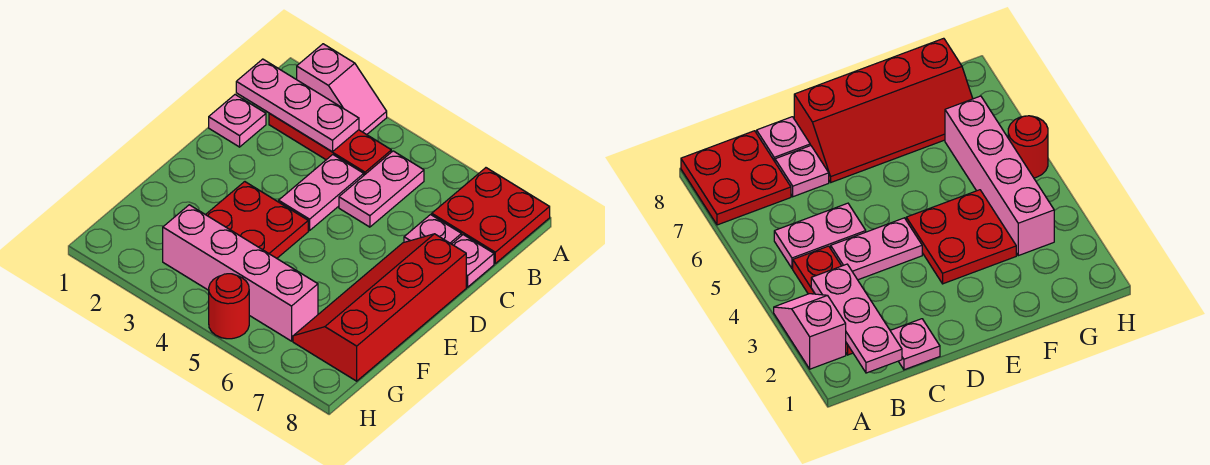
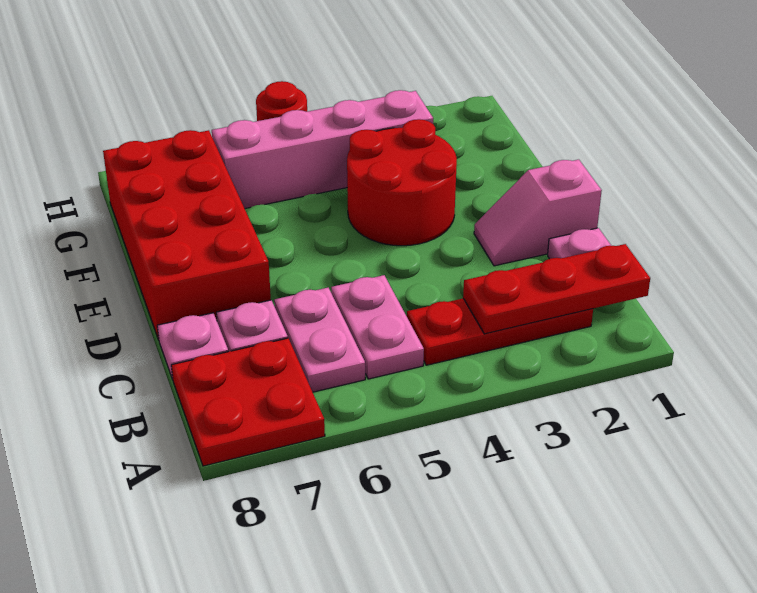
pink 1x2 slope [297,44,387,135] -> pink 1x2 slope moved to [474,160,602,266]
pink 1x3 plate [236,59,359,152] -> red 1x3 plate [463,244,650,334]
pink 1x2 plate [279,155,364,231] -> pink 1x2 plate moved to [274,288,365,392]
red 2x4 slope [293,234,466,381] -> red 2x4 brick [103,130,271,340]
red 2x2 plate [206,182,308,258] -> red 2x2 round brick [347,119,457,246]

